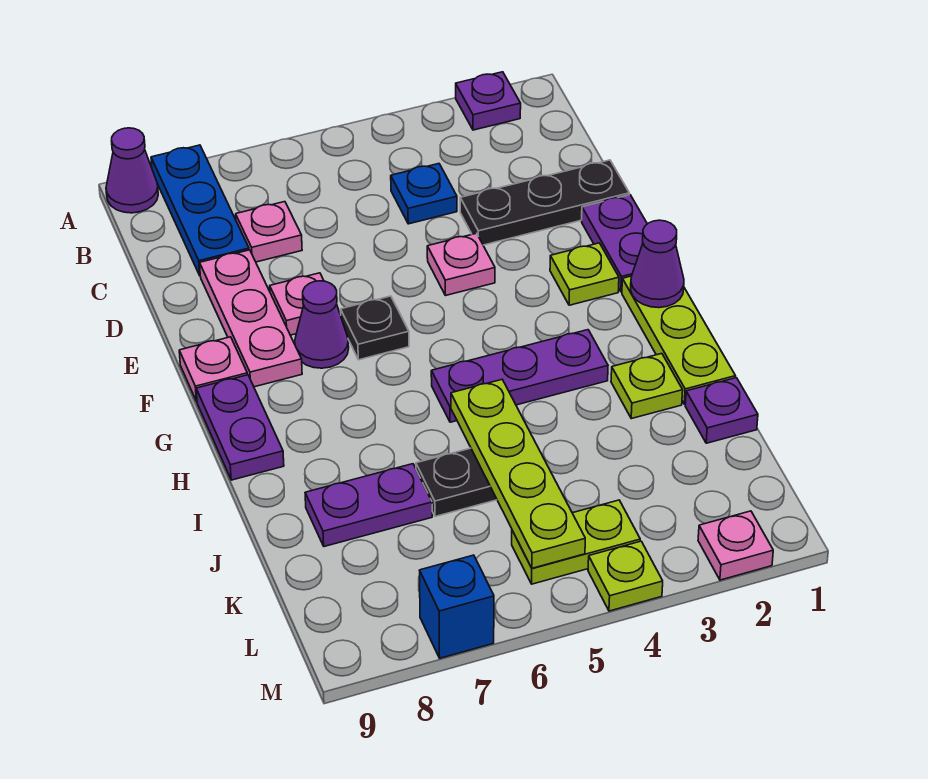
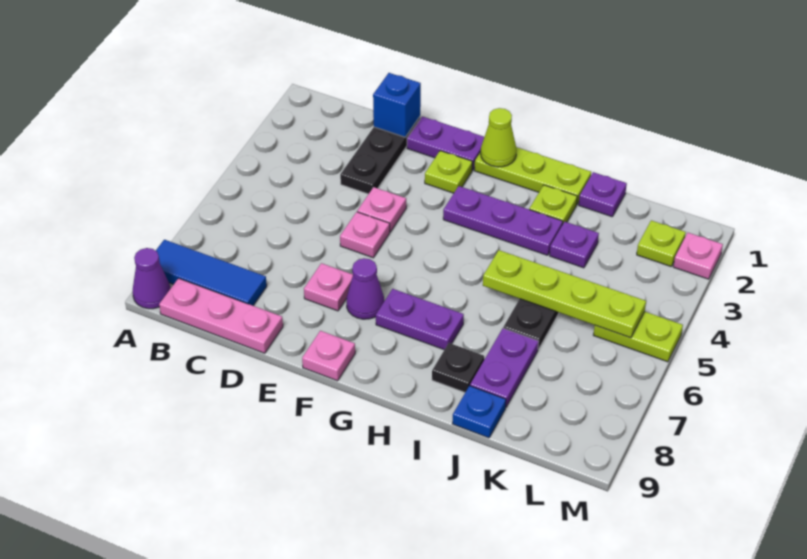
purple 1x1 plate [456,72,521,130] -> purple 1x1 plate moved to [550,222,599,268]
blue 1x3 plate [151,145,249,275] -> blue 1x3 tile [156,240,267,306]
blue 1x1 plate [391,164,457,224] -> blue 1x1 plate moved to [453,386,506,438]
pink 1x1 plate [236,202,302,262] -> pink 1x1 plate moved to [340,212,390,258]
pink 1x3 plate [200,250,302,387] -> pink 1x3 plate moved to [159,278,283,353]
black 1x1 plate [341,296,409,360] -> black 1x1 plate moved to [432,343,484,392]
purple 1x1 cone [631,220,684,308] -> lime 1x1 cone [481,108,517,167]
purple 1x2 plate [196,375,284,480] -> purple 1x2 plate moved to [376,289,464,350]
purple 1x3 plate [431,330,608,422] -> purple 1x3 plate turned to [443,186,563,255]
lime 1x2 plate [512,500,640,584] -> lime 1x2 plate turned to [594,312,683,362]
lime 1x1 plate [588,541,663,611] -> lime 1x1 plate moved to [637,220,686,266]
blue 1x1 brick [420,555,494,658] -> blue 1x1 brick moved to [373,73,421,137]

